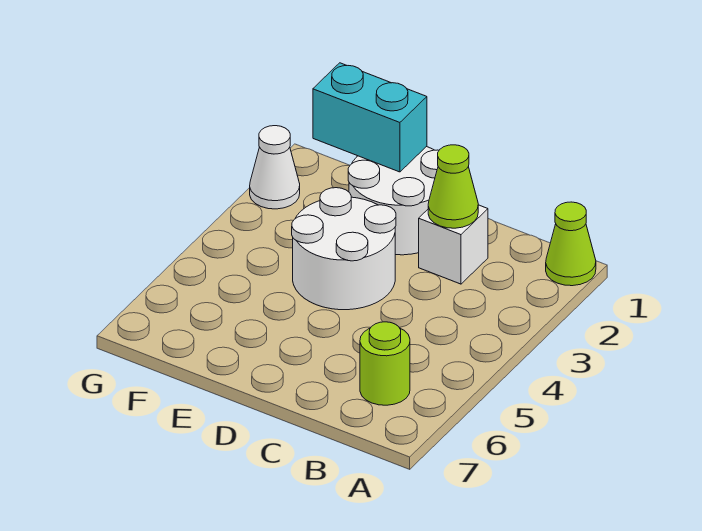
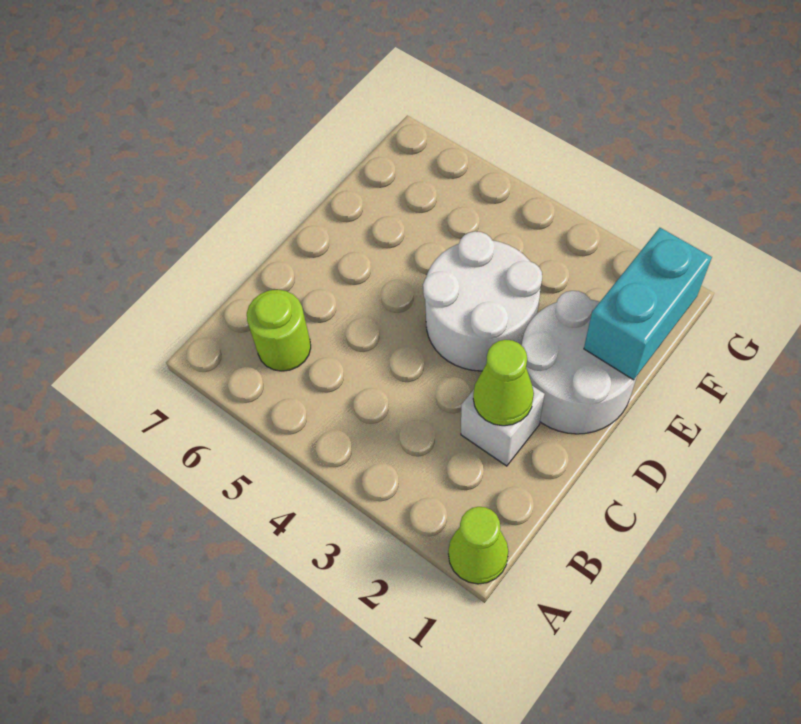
white 1x1 cone [250,126,300,209] -> none

